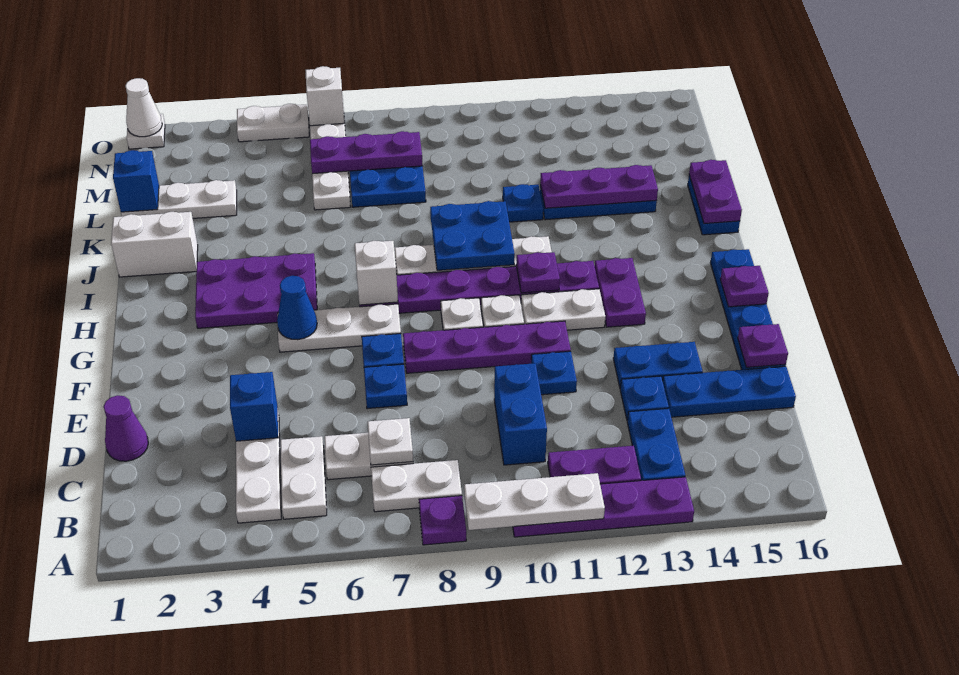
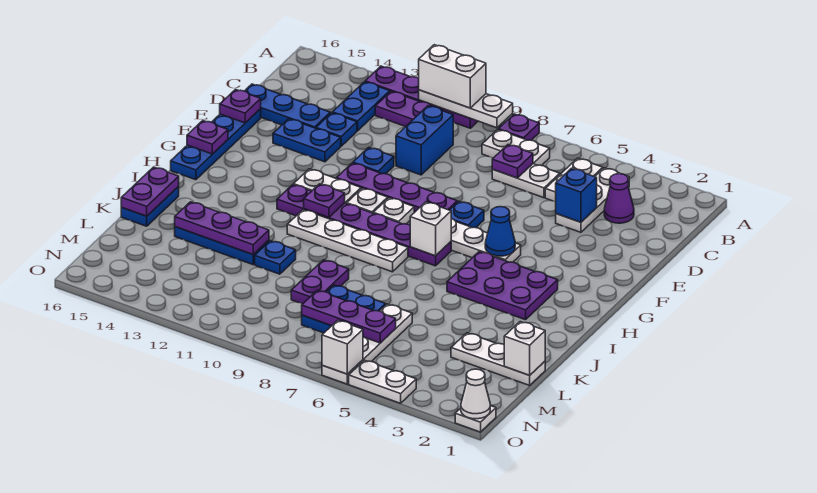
white 1x1 plate [368,418,413,465] -> purple 1x1 plate [492,145,533,178]
purple 1x1 cone [103,395,148,461] -> purple 1x1 cone moved to [604,174,634,223]
blue 1x1 plate [364,364,407,409] -> none
purple 1x2 plate [595,258,646,327] -> purple 1x2 plate moved to [291,260,349,304]
blue 2x2 plate [430,201,515,270] -> none
white 1x2 brick [111,212,198,277] -> white 1x2 brick moved to [419,45,486,108]
blue 1x1 brick [113,150,159,212] -> white 1x1 brick [504,322,545,375]

